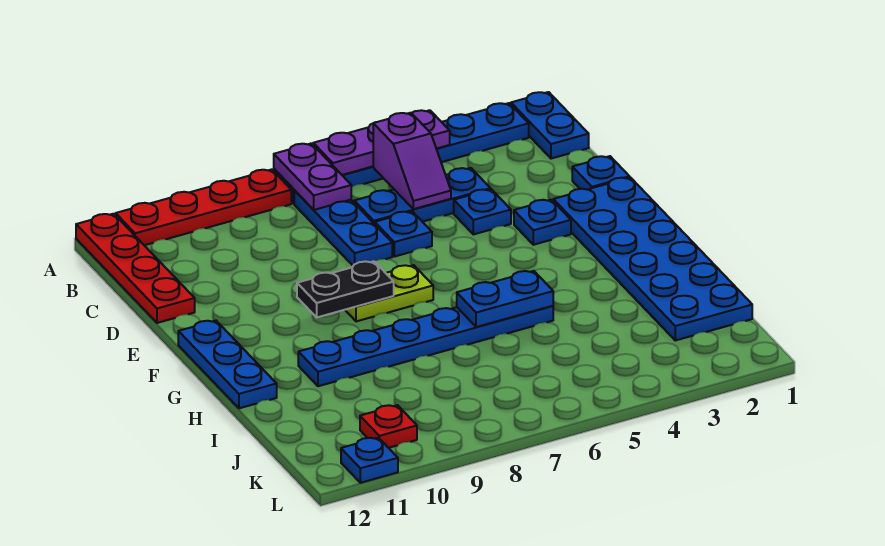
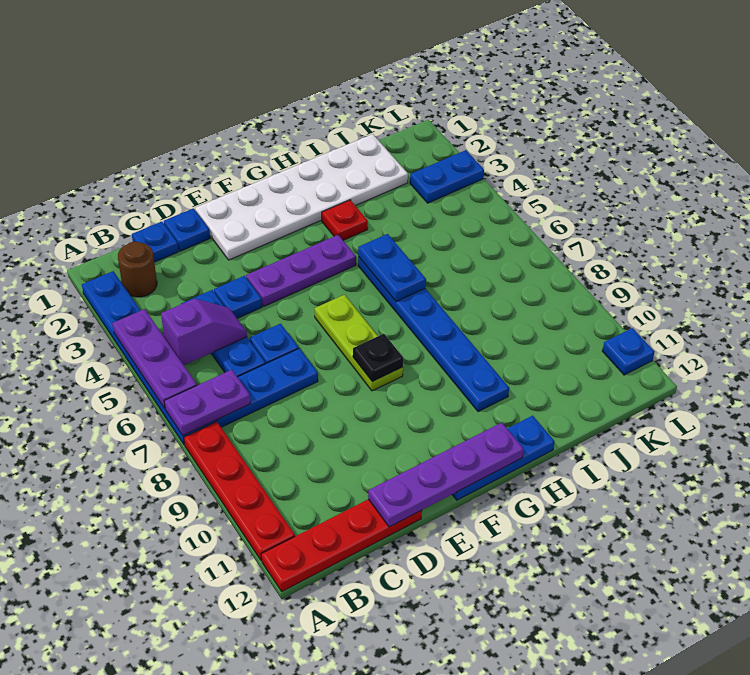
blue 1x2 plate [511,92,589,159] -> blue 1x2 plate moved to [410,150,484,203]
none -> brown 1x1 round brick [118,242,157,297]
none -> purple 1x4 plate [368,423,524,527]
blue 2x6 plate [553,177,752,340] -> white 2x6 plate [195,134,408,260]
blue 1x1 plate [514,200,571,245] -> blue 1x1 plate moved to [132,222,179,262]
none -> purple 1x3 plate [246,235,356,306]
lime 1x2 plate [346,265,433,321] -> lime 1x3 plate [315,295,403,391]
black 1x2 plate [297,261,394,317] -> black 1x1 plate [353,334,403,382]
red 1x1 plate [360,405,417,448] -> red 1x1 plate moved to [322,200,368,240]

